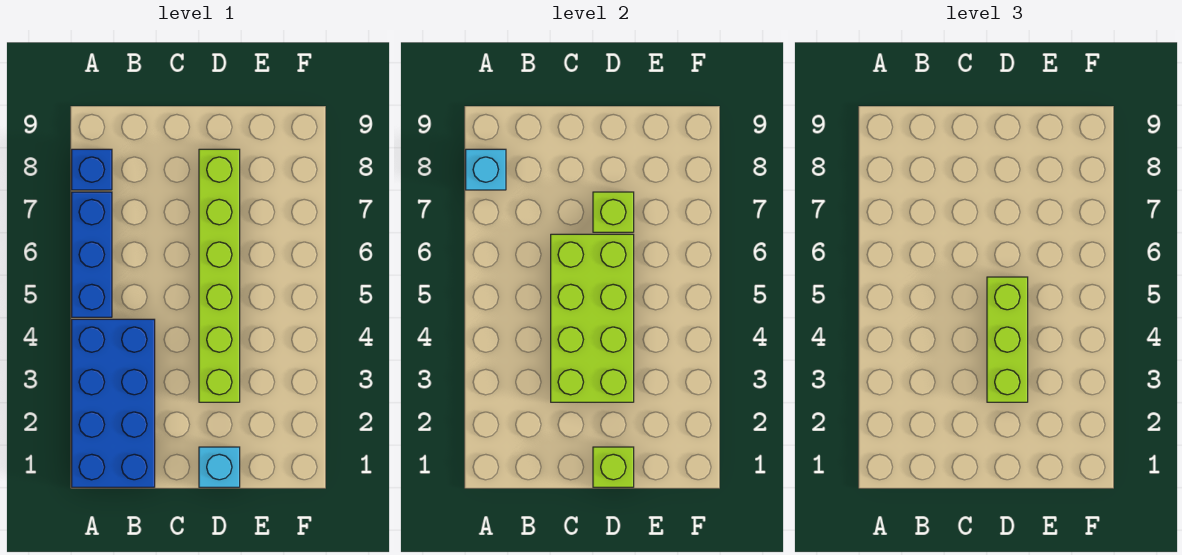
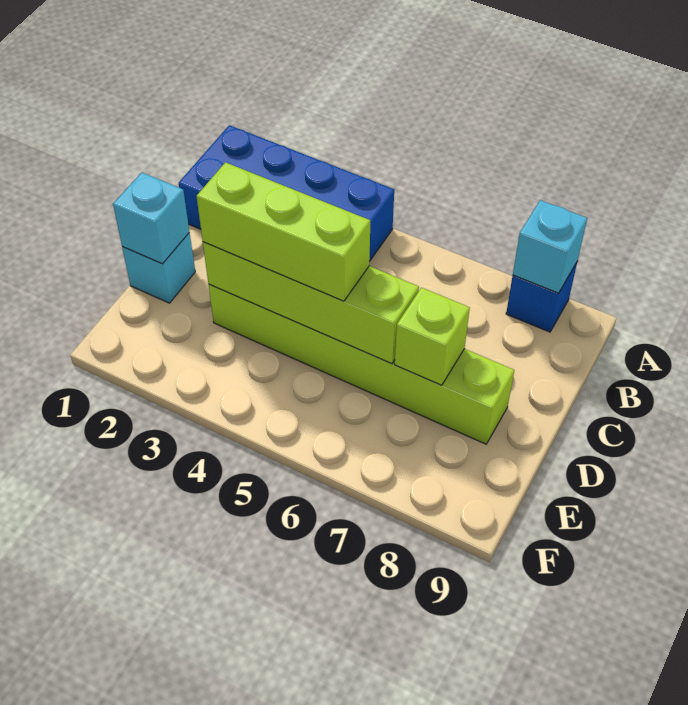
blue 1x3 brick [72,192,112,317] -> none
lime 2x4 brick [551,234,634,402] -> lime 1x4 brick [203,242,419,364]
lime 1x1 brick [593,447,634,487] -> cyan 1x1 brick [113,173,189,264]

